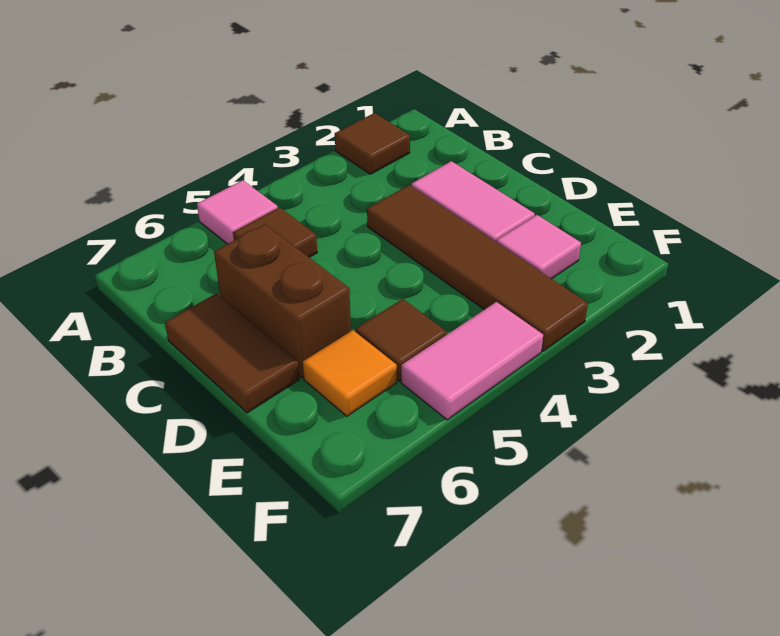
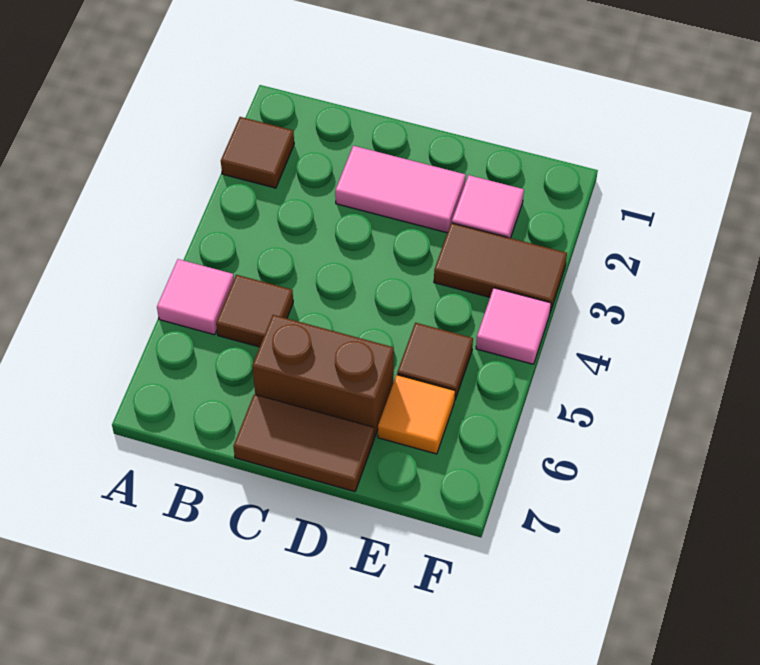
brown 1x4 tile [367,185,588,351] -> brown 1x2 tile [434,223,567,312]
pink 1x2 tile [401,302,543,420] -> pink 1x1 tile [476,288,551,364]

